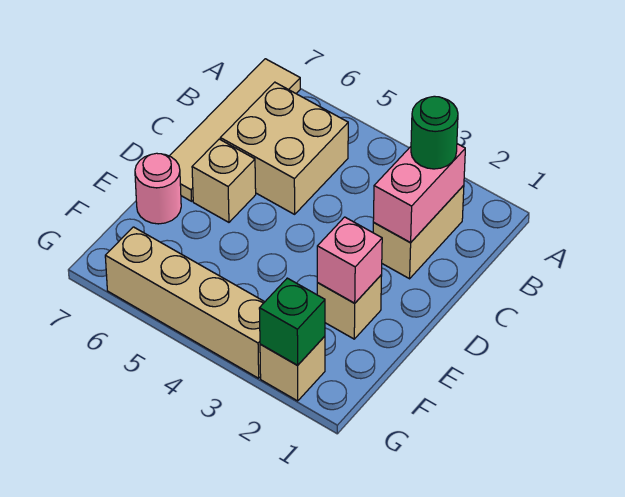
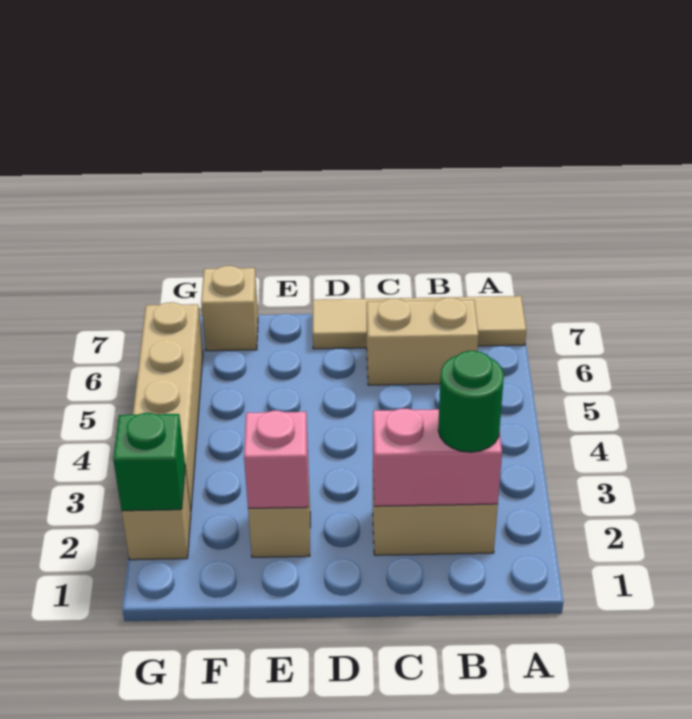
tan 2x2 brick [220,82,348,214] -> tan 1x2 brick [367,298,478,385]
tan 1x1 brick [192,139,256,222] -> tan 1x1 brick moved to [201,266,258,351]
pink 1x1 round brick [135,153,181,224] -> none

